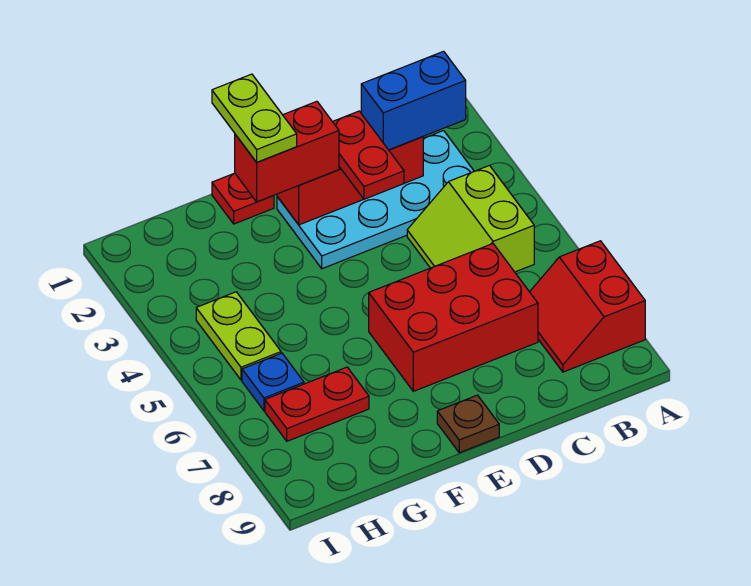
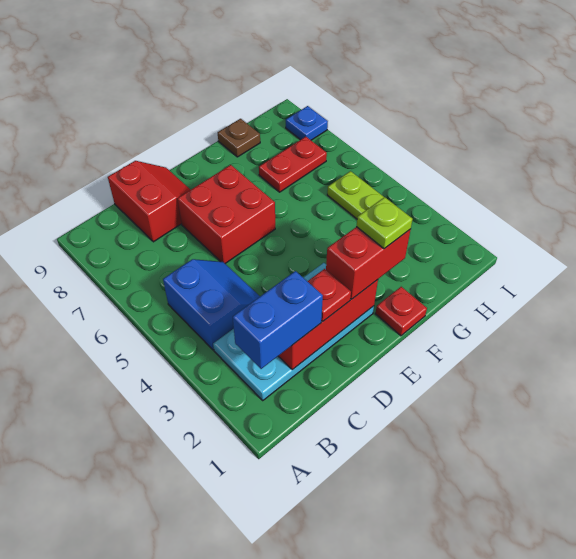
red 2x2 slope [530,241,645,372] -> red 2x2 slope moved to [108,161,190,242]
lime 2x2 slope [407,166,534,272] -> blue 2x2 slope [163,259,260,350]
red 2x3 brick [369,244,538,391] -> red 2x2 brick [177,165,275,263]
red 1x2 plate [333,111,404,199] -> red 1x1 plate [307,269,351,321]
brown 1x1 plate [437,395,499,453] -> brown 1x1 plate moved to [218,119,260,157]
lime 1x2 plate [212,74,297,162] -> lime 1x1 plate [356,197,413,249]
blue 1x1 plate [242,353,304,411] -> blue 1x1 plate moved to [286,106,328,140]

